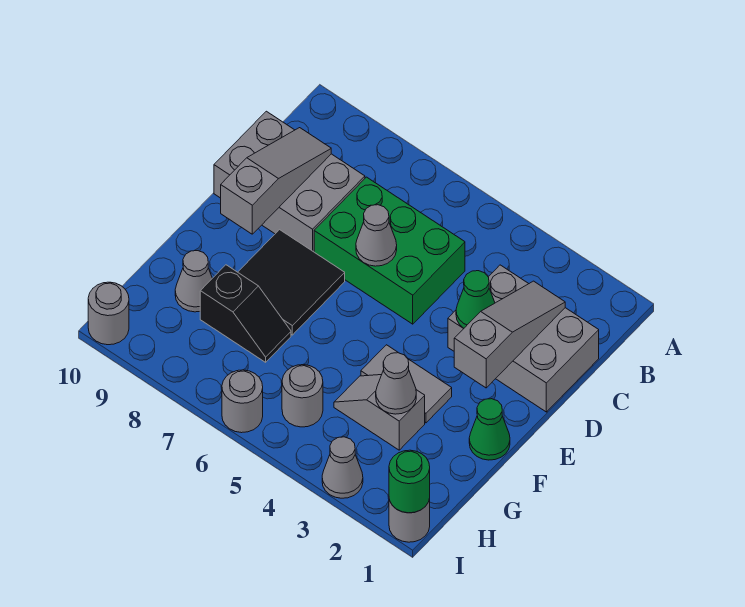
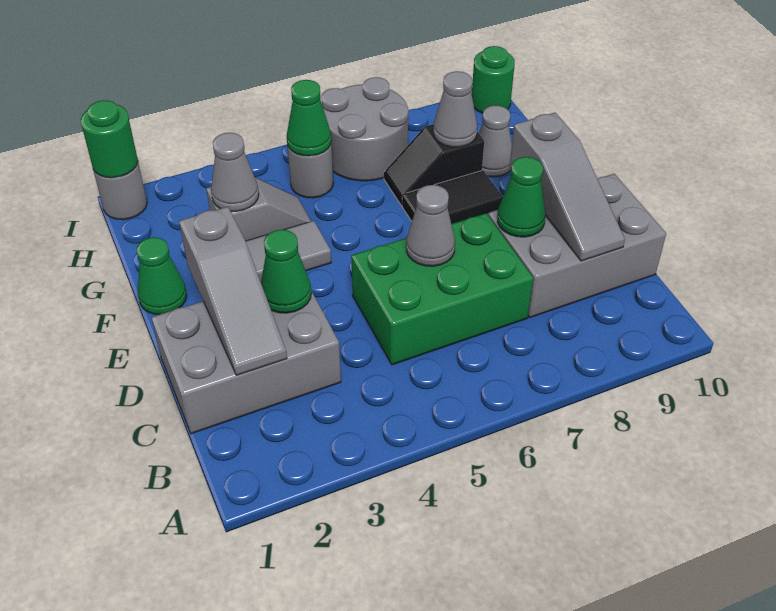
none -> green 1x1 cone [497,157,546,237]
black 2x2 tile [238,230,345,335] -> black 1x2 tile [402,170,503,224]
none -> green 1x1 cone [287,80,331,156]
grey 1x1 cone [322,437,363,498] -> grey 1x1 cone moved to [433,71,477,147]
grey 1x1 round brick [222,370,263,433] -> grey 2x2 round brick [321,77,408,181]
grey 1x1 round brick [88,282,129,345] -> green 1x1 round brick [472,46,515,113]

